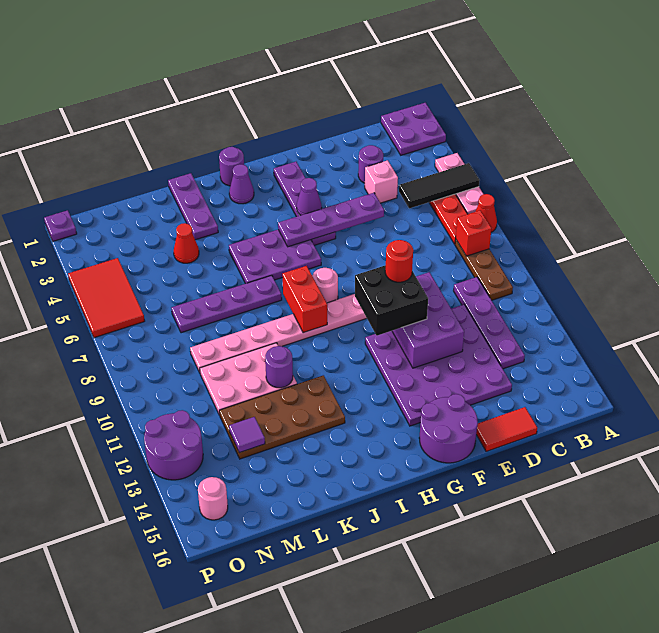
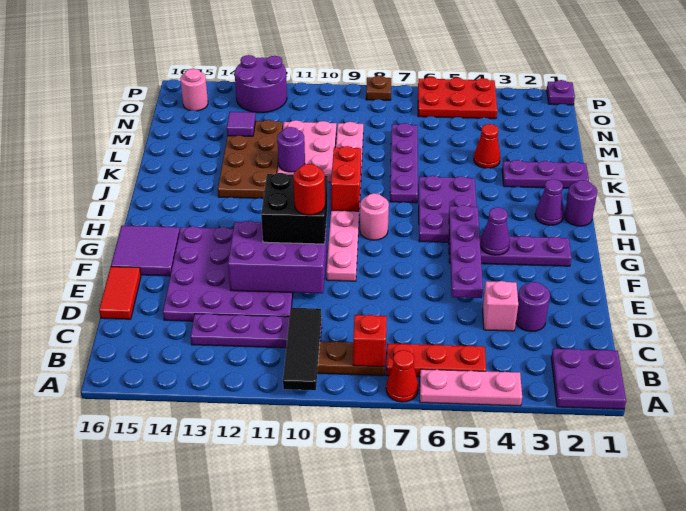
black 1x3 tile [399,163,480,208] -> black 1x3 tile moved to [283,308,322,390]
purple 2x2 round brick [419,394,478,463] -> purple 2x2 tile [111,226,180,276]
red 1x2 brick [282,266,327,333] -> red 1x2 brick turned to [331,146,361,211]
red 2x3 tile [68,258,145,338] -> red 2x3 plate [418,77,497,119]
none -> brown 1x1 plate [366,76,391,100]

